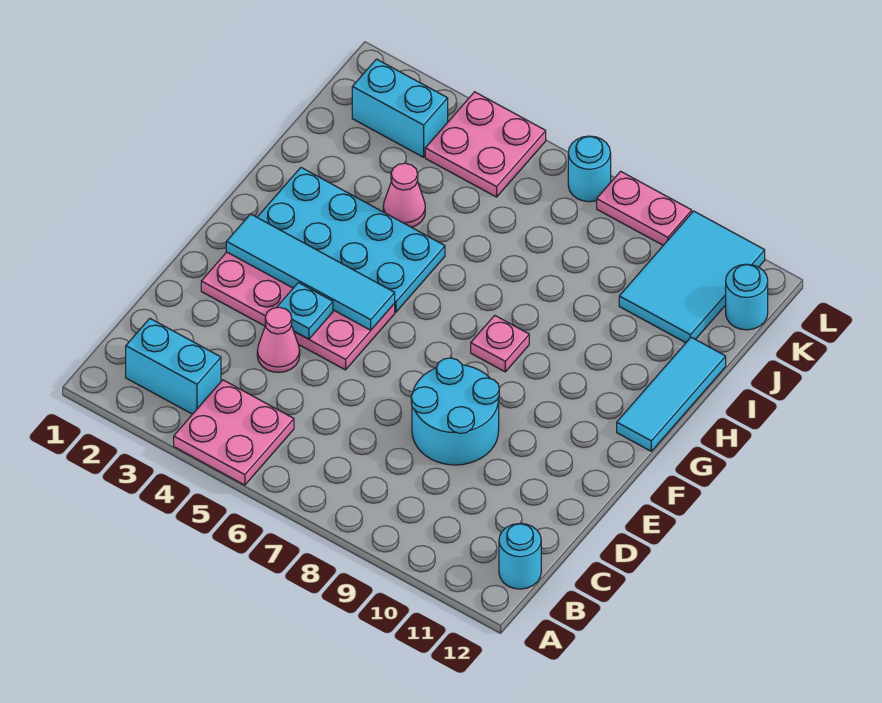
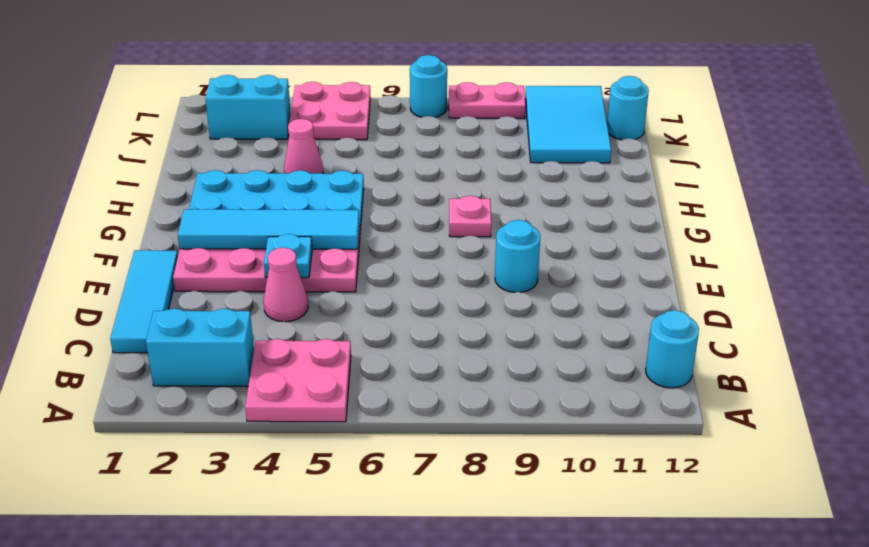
cyan 2x2 round brick [411,358,499,465] -> cyan 1x1 round brick [495,220,540,292]
cyan 1x3 tile [617,337,726,451] -> cyan 1x3 tile moved to [110,250,178,353]

